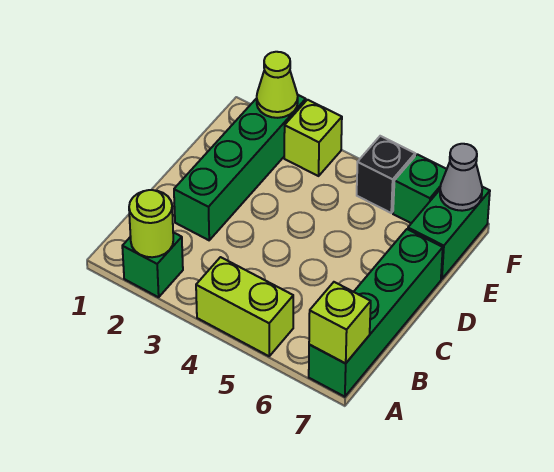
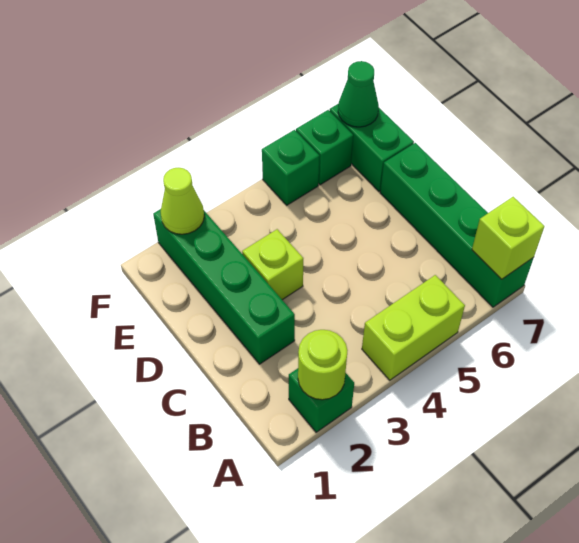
lime 1x1 brick [284,100,342,176] -> lime 1x1 brick moved to [242,229,303,300]
black 1x1 brick [357,136,415,213] -> green 1x1 brick [262,130,320,205]
grey 1x1 cone [440,144,482,211] -> green 1x1 cone [338,61,379,127]

